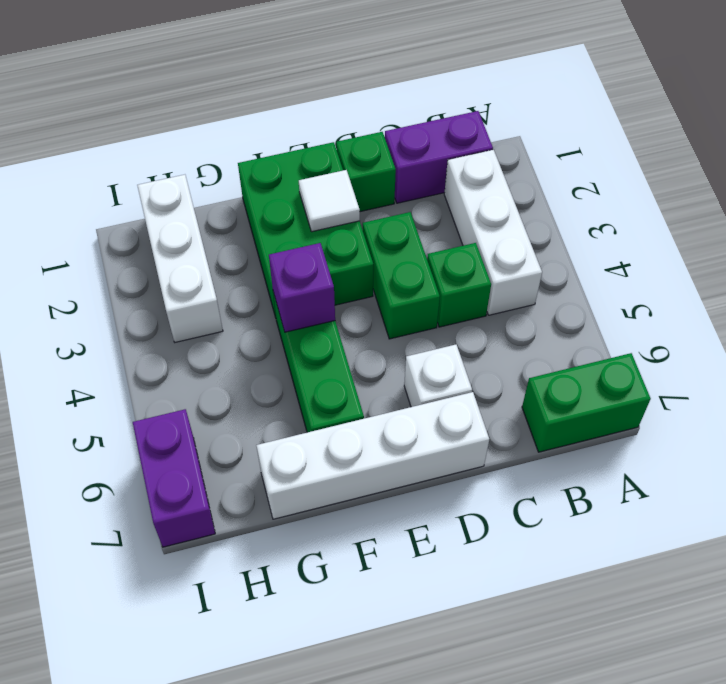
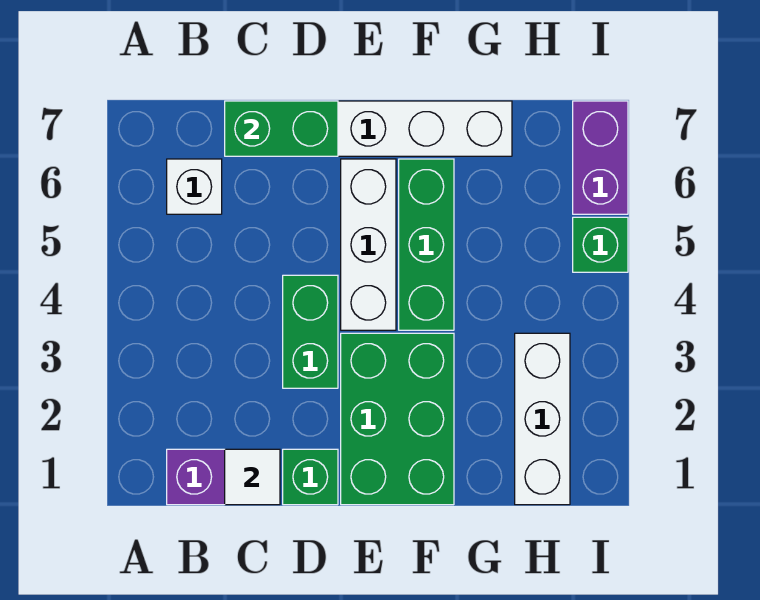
green 1x2 brick [522,353,651,452] -> green 1x2 brick moved to [225,101,338,156]
white 1x3 brick [444,150,542,315] -> white 1x3 brick moved to [341,159,396,330]
green 1x1 brick [427,243,491,327] -> green 1x1 brick moved to [573,217,628,272]
white 1x1 brick [404,344,472,407] -> white 1x1 brick moved to [167,159,222,214]
white 1x1 tile [299,170,360,232] -> white 1x1 tile moved to [225,449,280,505]
purple 1x1 brick [269,243,335,332] -> none

